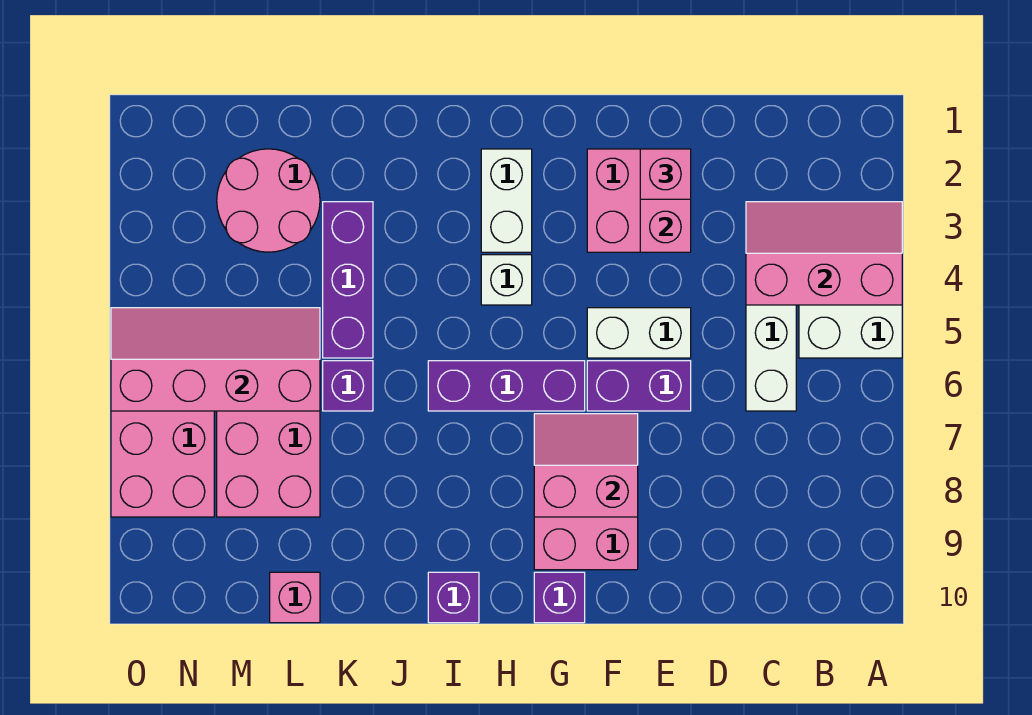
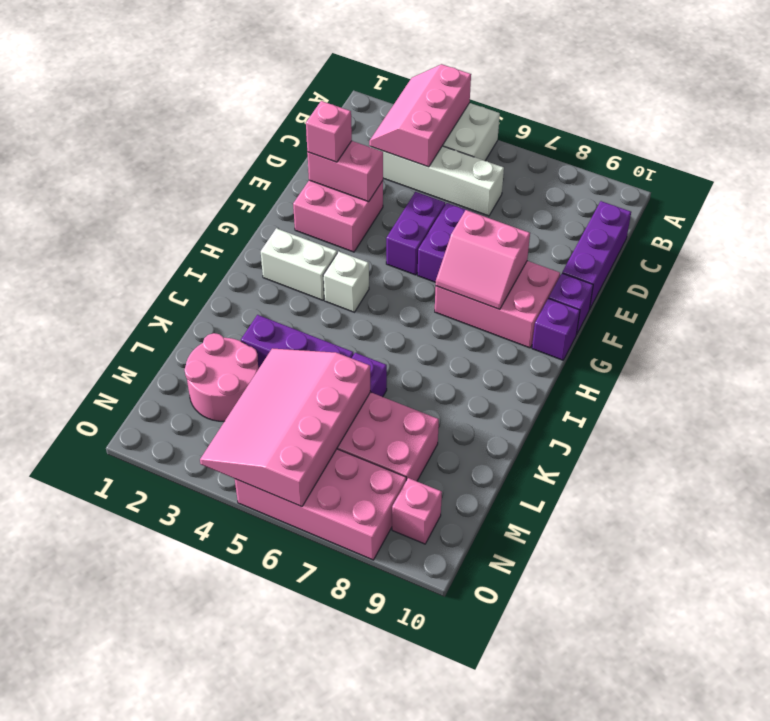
white 1x2 brick [587,308,691,358] -> purple 1x2 brick [386,192,445,275]
pink 2x2 slope [534,414,638,517] -> pink 2x2 slope turned to [436,210,530,310]
purple 1x3 brick [428,361,585,411] -> purple 1x3 brick moved to [562,201,631,310]
purple 1x1 brick [428,572,479,623] -> purple 1x1 brick moved to [549,273,593,335]
pink 2x4 slope [111,308,320,411] -> pink 3x4 slope [200,348,370,507]
pink 1x1 brick [270,572,320,623] -> pink 1x1 brick moved to [392,478,442,544]

